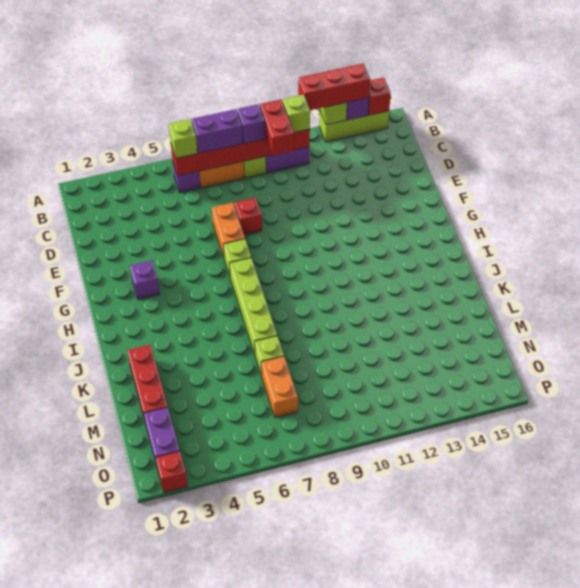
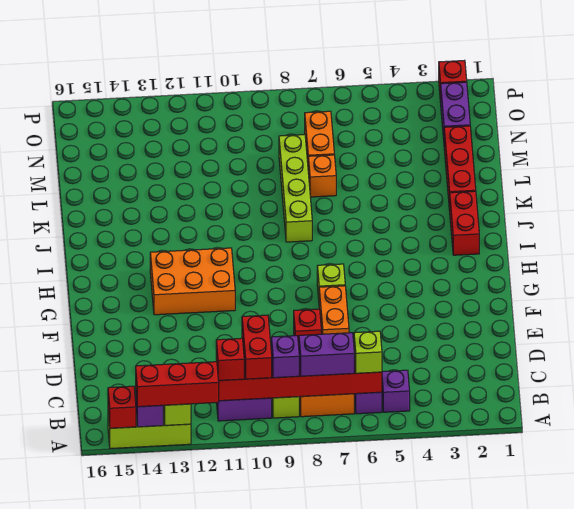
lime 1x1 brick [283,95,310,132] -> red 1x1 brick [216,338,244,381]
purple 1x1 brick [130,261,160,299] -> purple 1x1 brick moved to [382,370,410,412]
none -> orange 2x3 brick [150,248,235,315]
lime 1x4 brick [229,258,277,354] -> lime 1x4 brick moved to [279,135,312,242]
none -> red 1x2 brick [450,191,479,255]
lime 1x1 brick [255,336,284,376] -> orange 1x1 brick [308,155,336,197]

